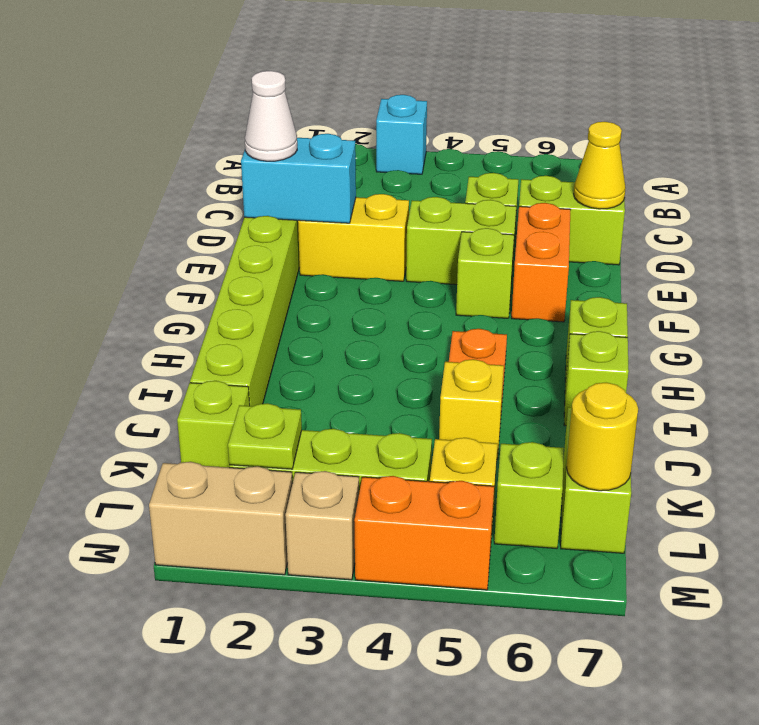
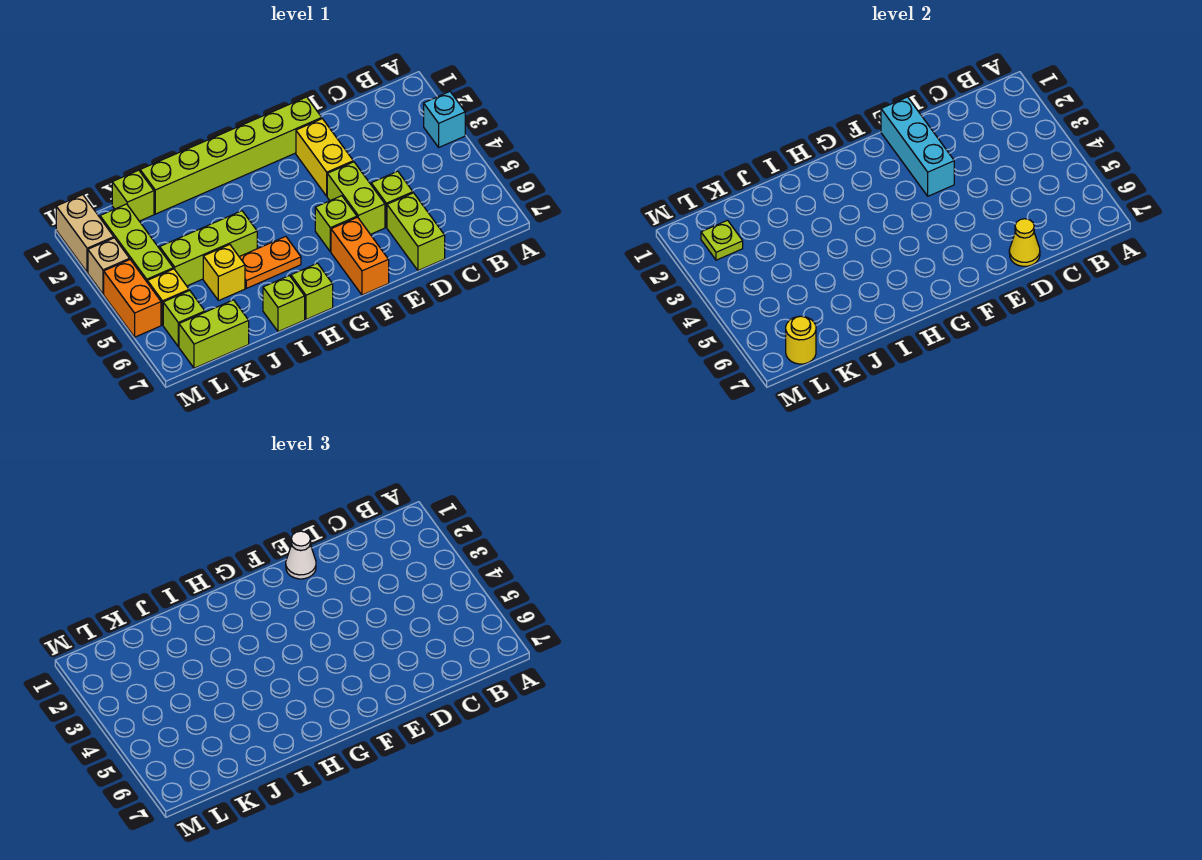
cyan 1x2 brick [241,134,356,223] -> cyan 1x3 brick [881,97,954,196]
orange 1x2 brick [512,203,570,322] -> orange 1x2 brick turned to [331,217,389,295]
none -> lime 1x3 brick [160,211,257,286]

